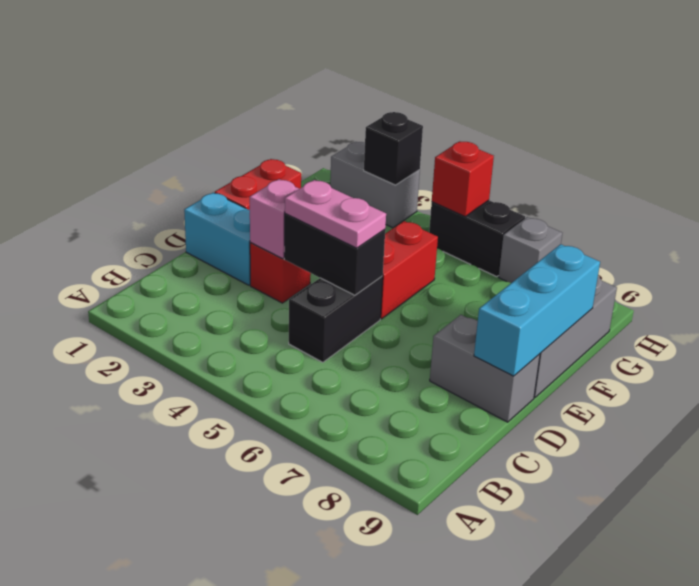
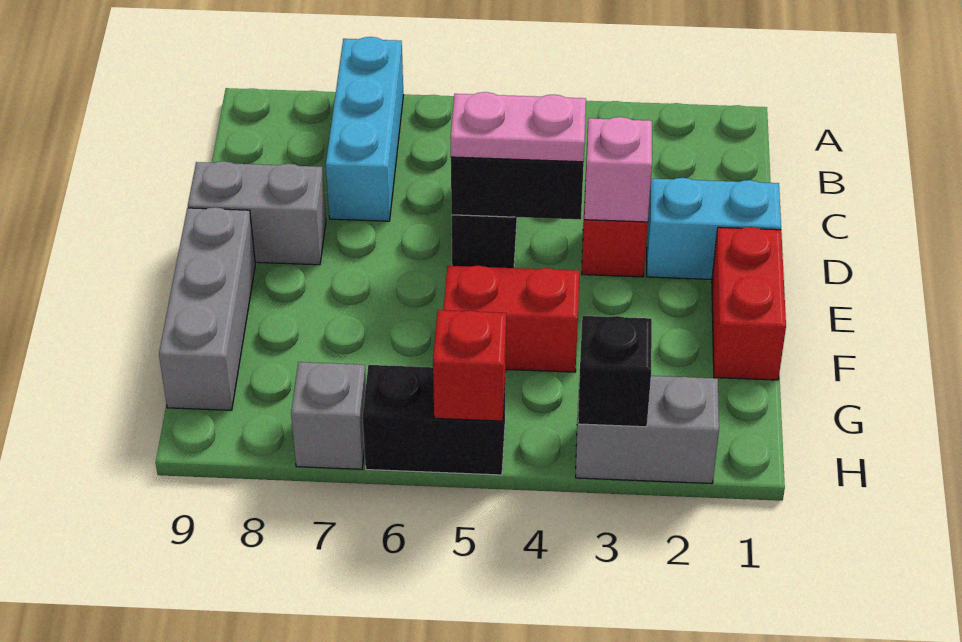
cyan 1x3 brick [474,244,600,376] -> cyan 1x3 brick moved to [326,37,403,221]
red 1x2 brick [380,221,438,319] -> red 1x2 brick turned to [444,266,579,372]

